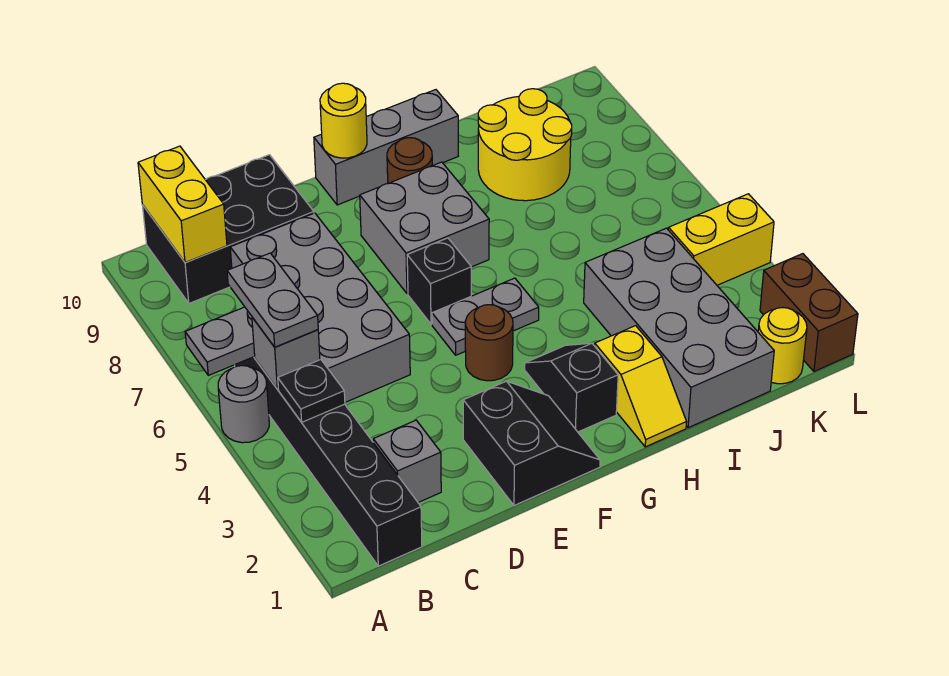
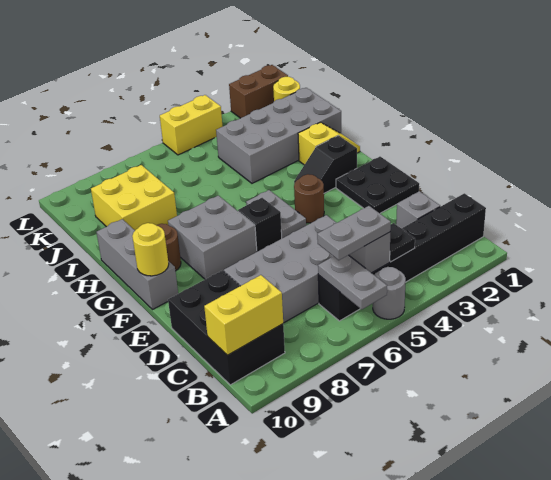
black 2x2 slope [463,381,600,505] -> black 2x2 plate [336,157,419,213]
yellow 2x2 round brick [478,89,572,201] -> yellow 2x2 brick [91,165,177,230]
yellow 1x2 brick [668,194,774,285] -> yellow 1x2 brick turned to [160,95,223,155]

